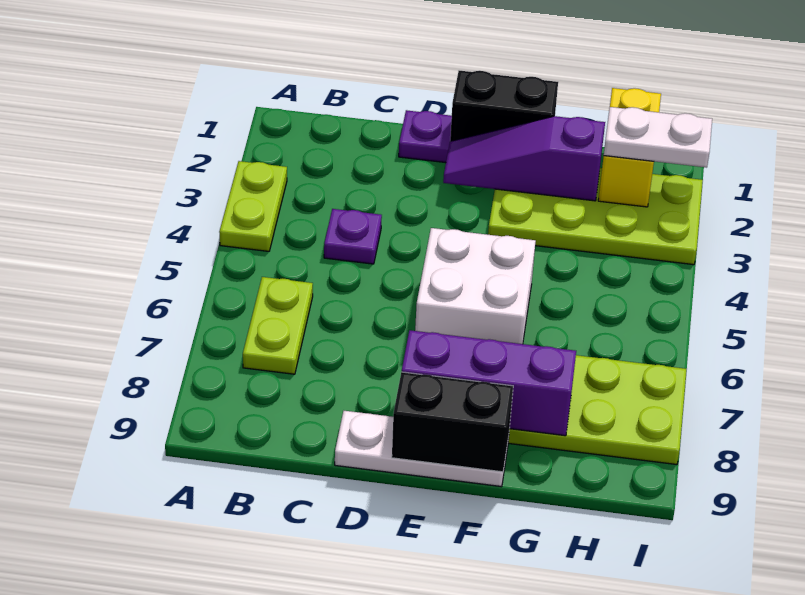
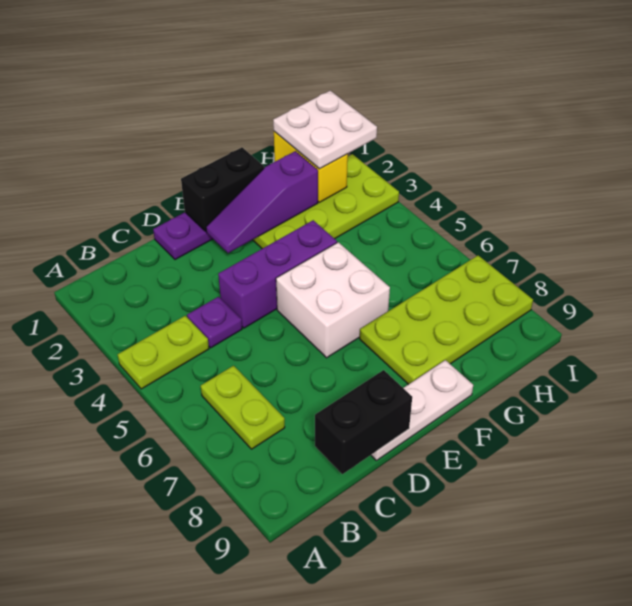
lime 1x2 plate [219,161,287,251] -> lime 1x2 plate turned to [118,316,209,389]
purple 1x3 brick [402,330,576,436] -> purple 1x3 brick moved to [218,220,337,328]
black 1x2 brick [392,372,513,472] -> black 1x2 brick moved to [315,370,412,474]
white 1x2 plate [604,107,712,168] -> white 2x2 plate [273,91,377,169]

